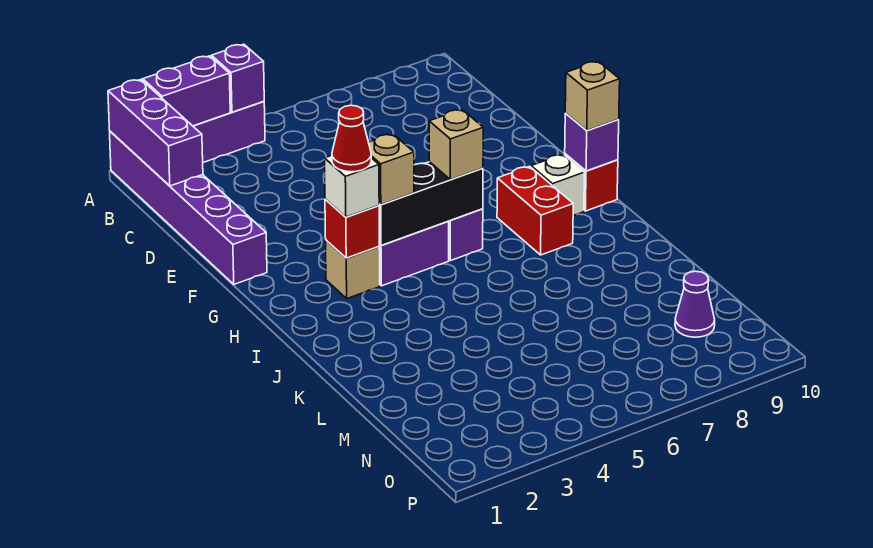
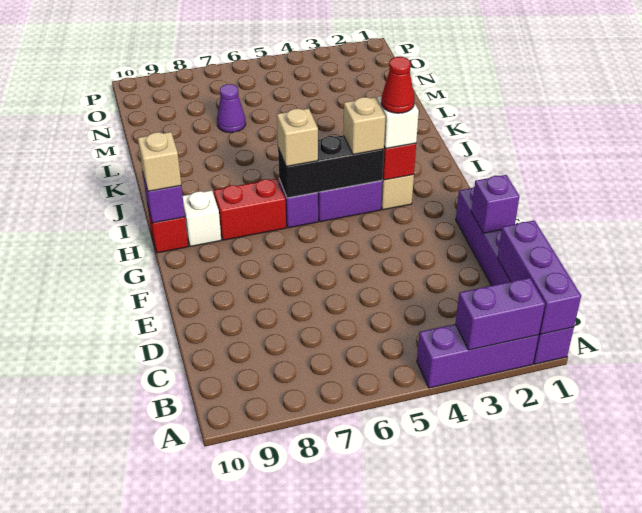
purple 1x1 brick [211,44,264,112] -> purple 1x1 brick moved to [471,175,519,233]
red 1x2 brick [497,166,573,255] -> red 1x2 brick turned to [214,179,286,240]
purple 1x1 cone [675,271,715,337] -> purple 1x1 cone moved to [217,84,246,133]

